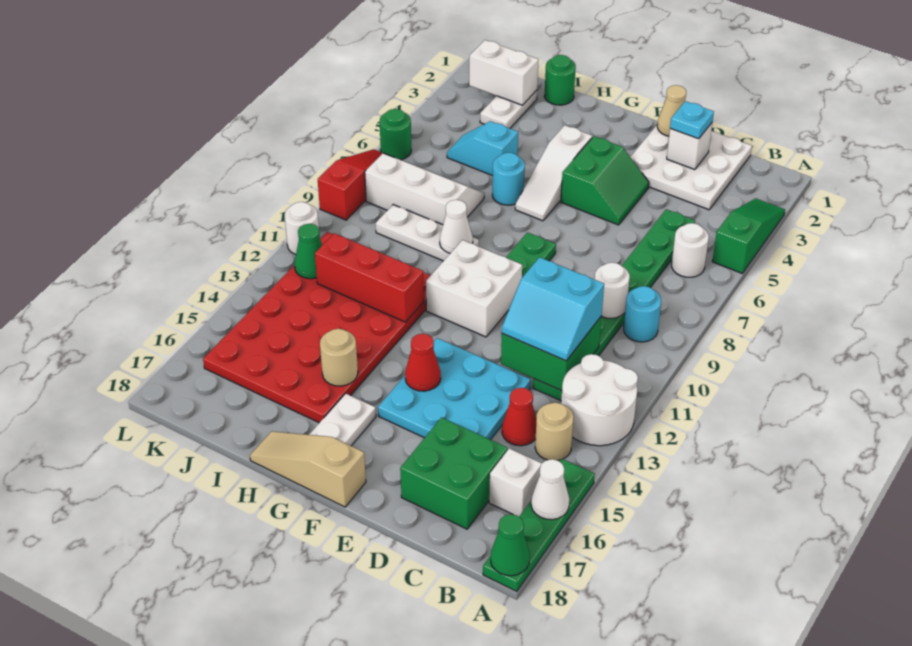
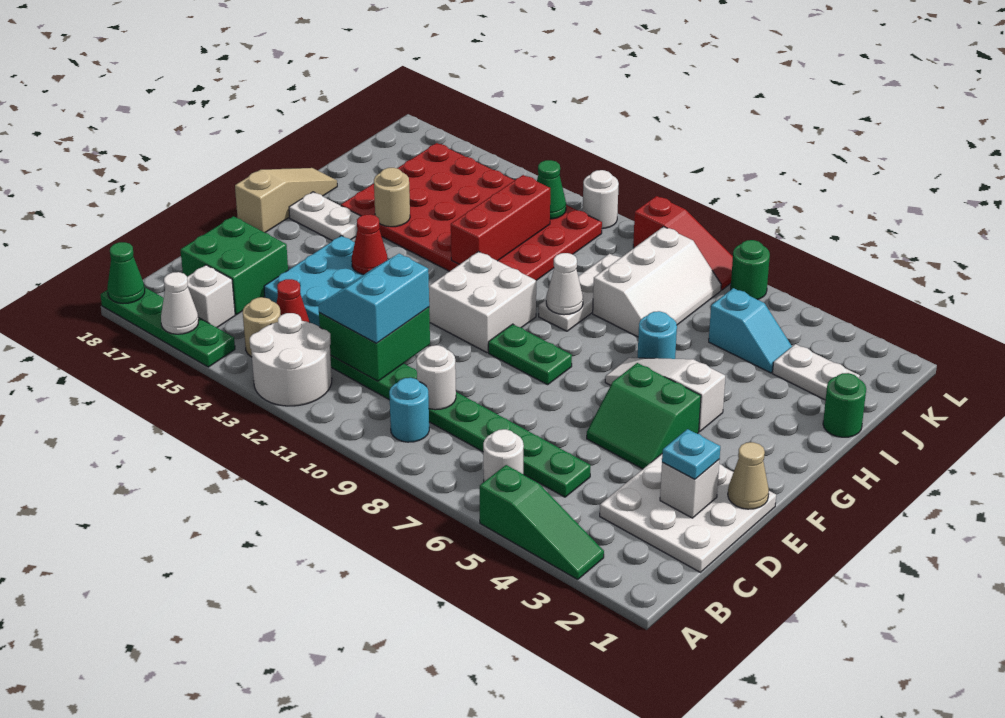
cyan 1x2 slope [447,121,518,176] -> cyan 1x2 slope turned to [709,288,792,373]
white 1x2 brick [469,40,539,105] -> none

